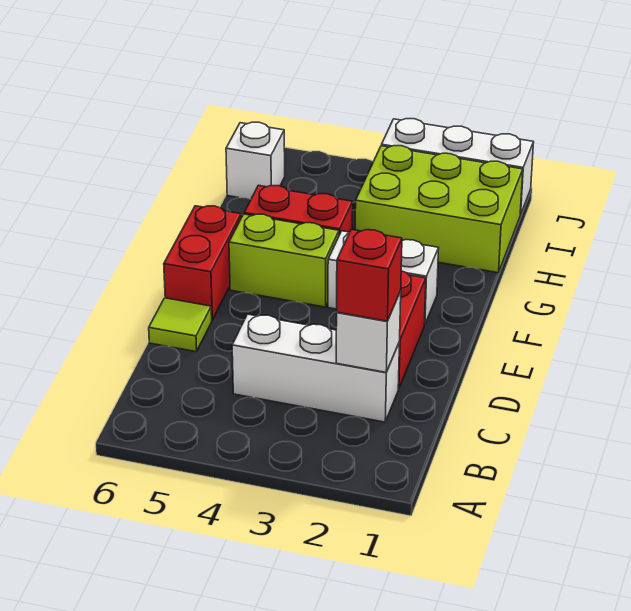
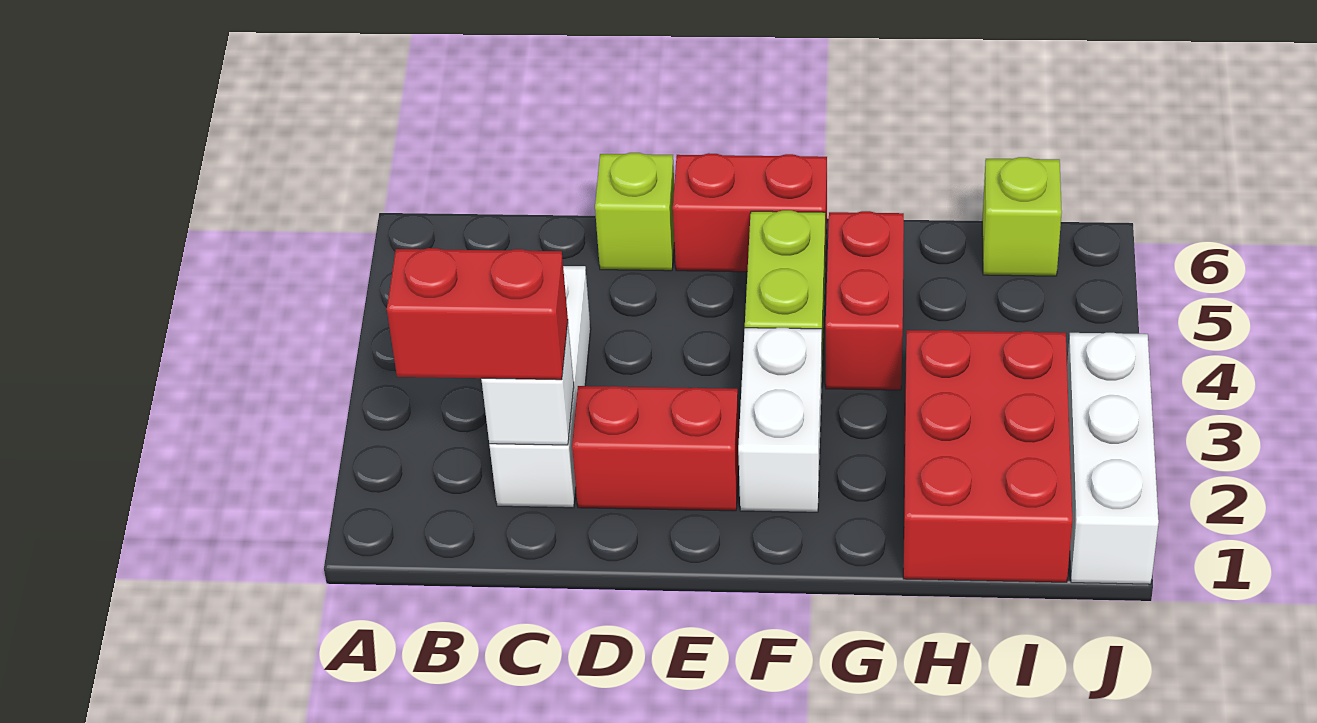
red 1x1 brick [337,229,402,321] -> red 1x2 brick [387,248,568,380]
lime 1x1 tile [149,298,212,352] -> lime 1x1 brick [595,153,674,271]
lime 2x3 brick [355,146,523,273] -> red 2x3 brick [903,330,1072,582]
white 1x1 brick [226,122,285,199] -> lime 1x1 brick [982,157,1062,276]

